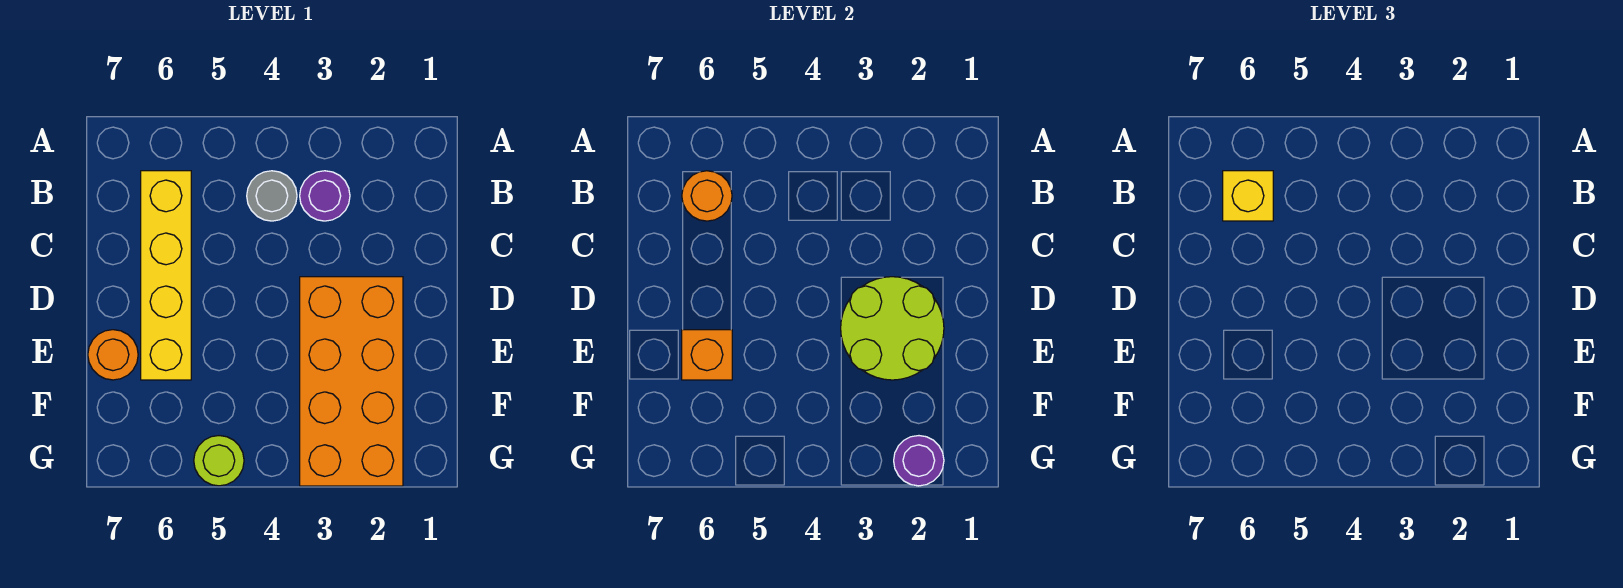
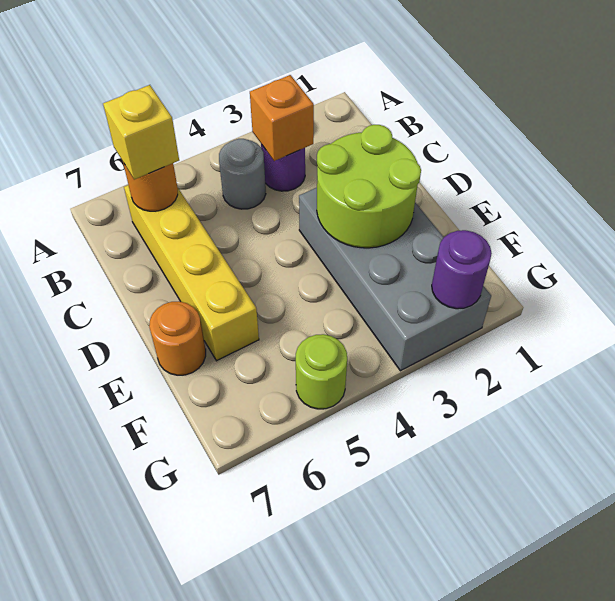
orange 2x4 brick [300,277,403,486] -> grey 2x4 brick [299,188,491,371]
orange 1x1 brick [682,330,732,380] -> orange 1x1 brick moved to [250,75,314,161]

